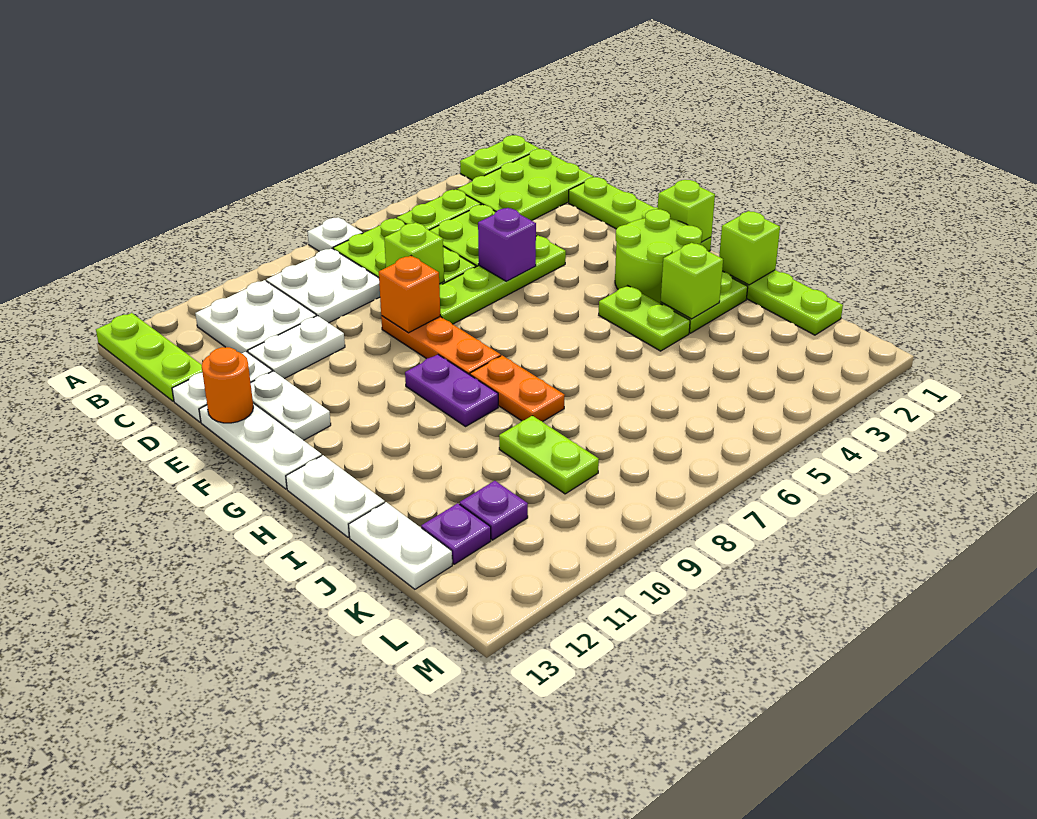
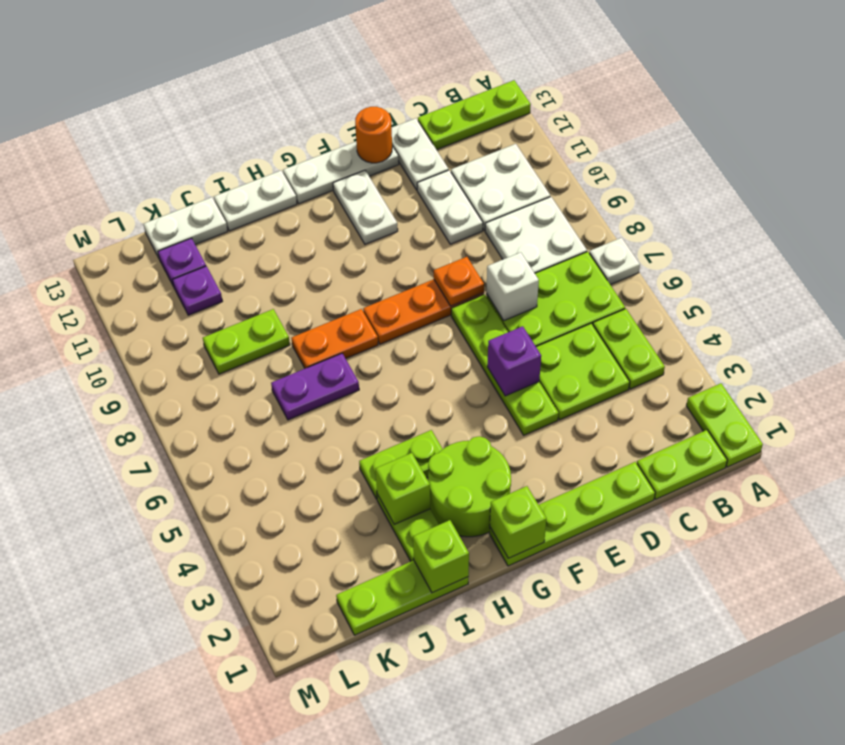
lime 2x3 plate [457,149,594,221] -> lime 1x2 plate [637,430,727,499]
lime 1x1 brick [384,222,444,284] -> white 1x1 brick [486,252,539,321]
orange 1x1 brick [379,256,440,333] -> orange 1x1 plate [434,257,484,306]
white 1x2 plate [251,371,331,440] -> white 1x2 plate turned to [333,170,398,244]
purple 1x2 plate [405,355,498,426] -> purple 1x2 plate moved to [271,353,359,420]

